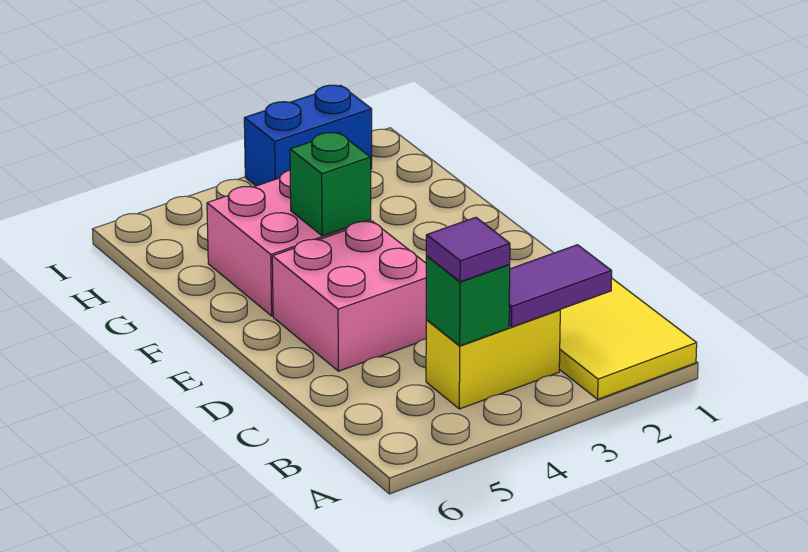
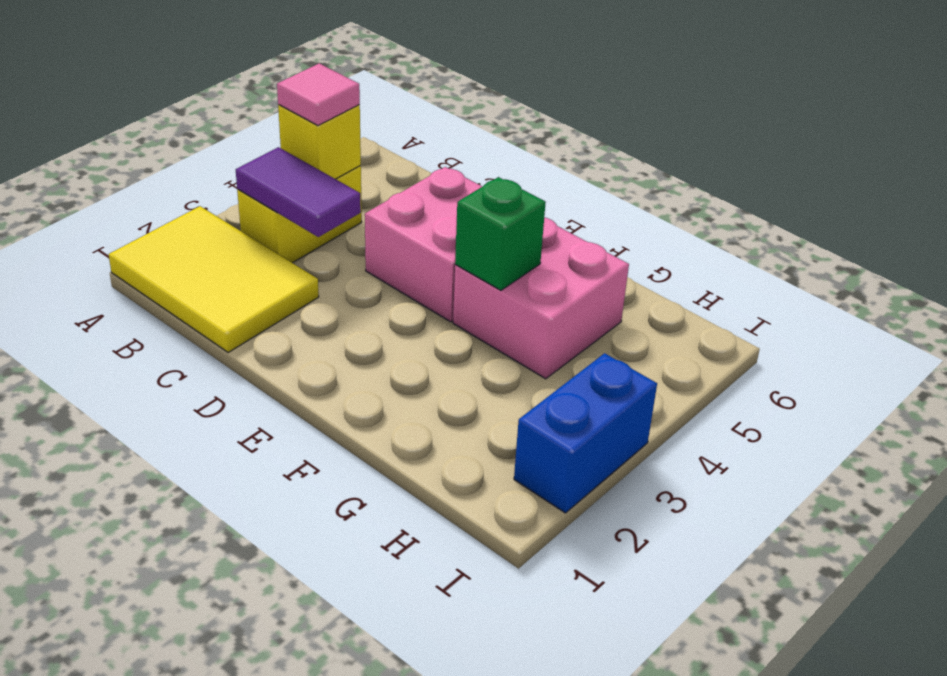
purple 1x2 tile [509,245,612,327] -> purple 1x2 tile turned to [236,147,361,237]
green 1x1 brick [426,256,510,346] -> yellow 1x1 brick [278,105,361,179]
purple 1x1 tile [426,217,510,282] -> pink 1x1 tile [277,63,360,126]

